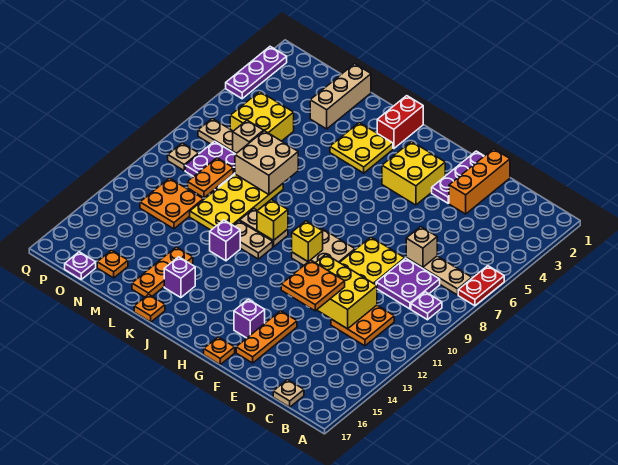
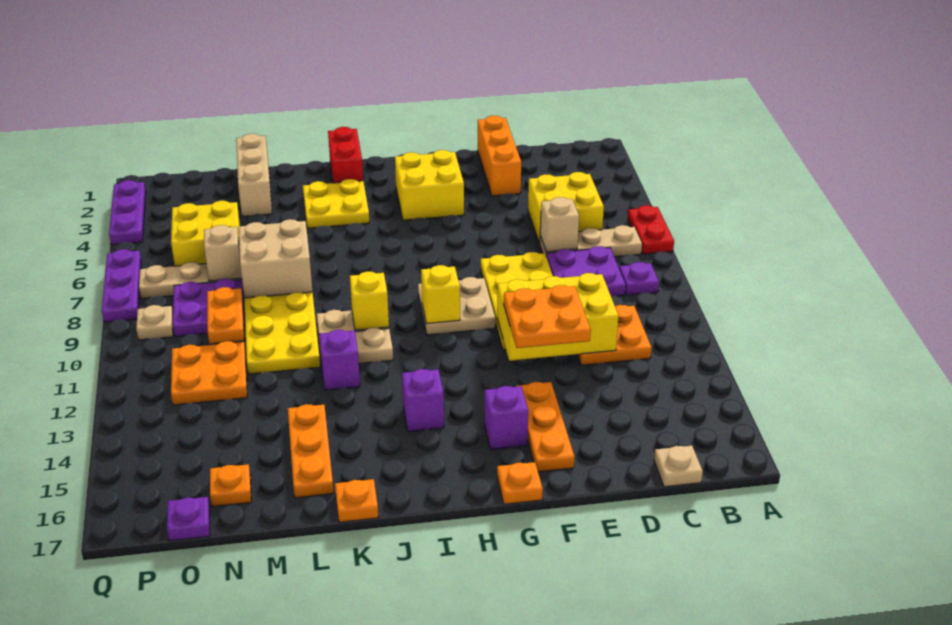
none -> yellow 2x2 brick [528,172,604,244]
purple 1x3 plate [432,151,484,203] -> purple 1x3 plate moved to [102,249,141,322]
purple 1x1 brick [164,257,195,298] -> purple 1x1 brick moved to [402,369,444,432]

